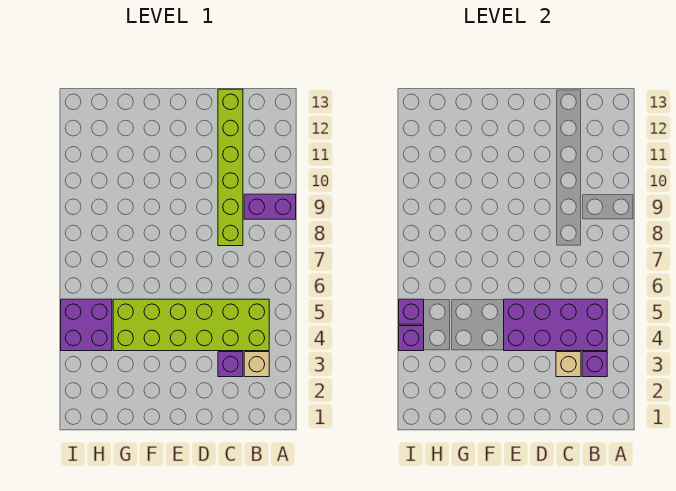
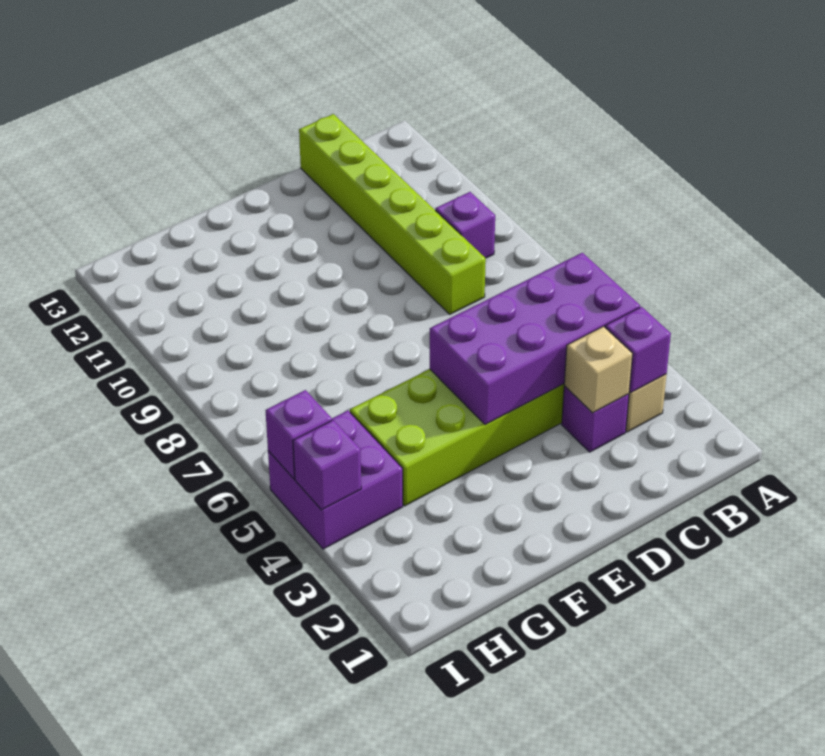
purple 1x2 brick [244,194,296,219] -> purple 1x1 brick [435,192,495,258]

